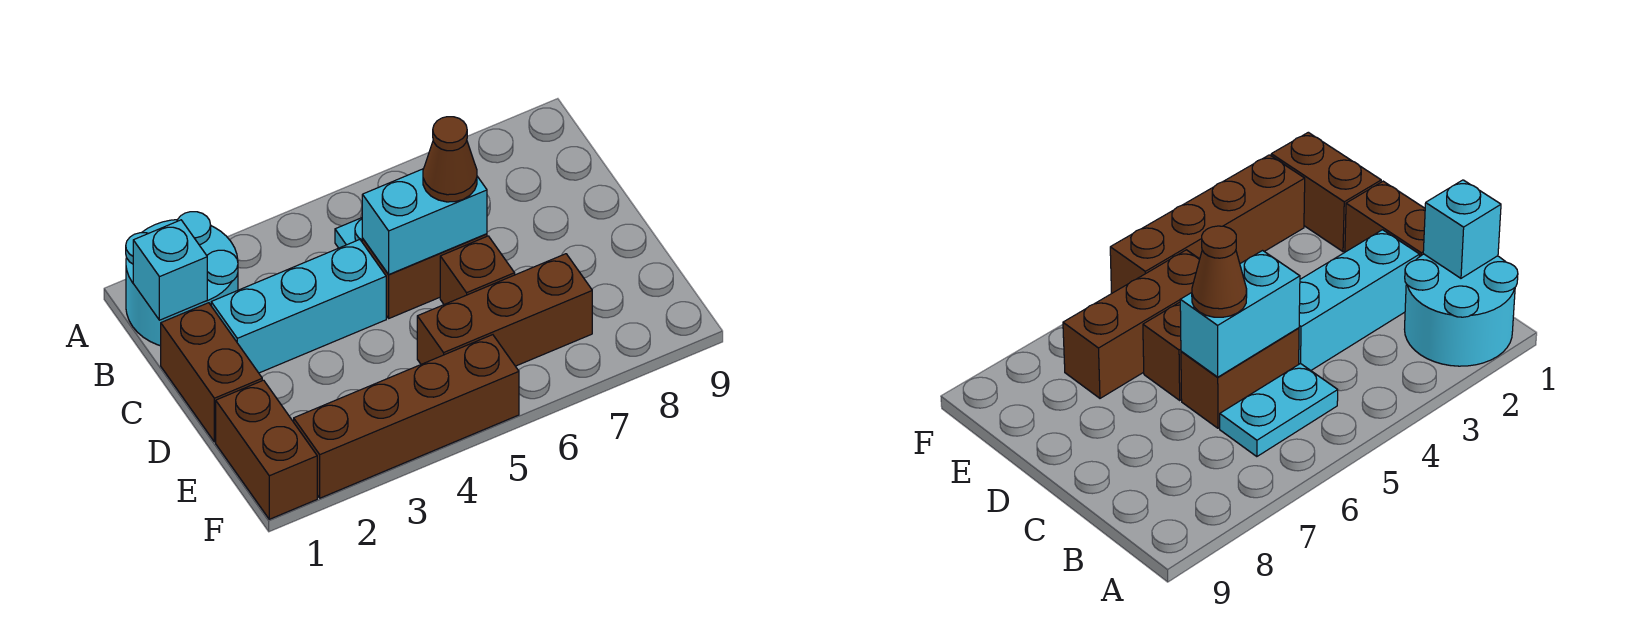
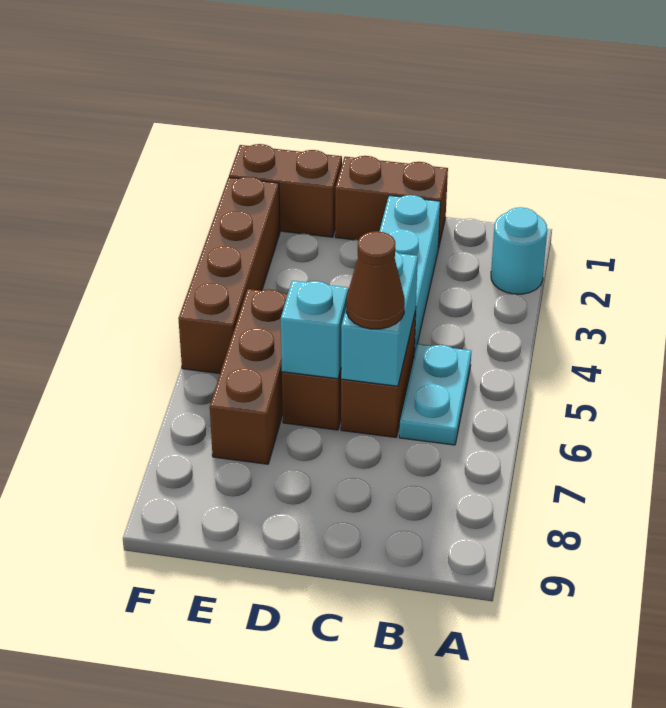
cyan 2x2 round brick [126,212,238,346] -> cyan 1x1 round brick [491,207,547,294]
cyan 1x1 brick [133,220,207,320] -> cyan 1x1 brick moved to [281,281,349,379]

